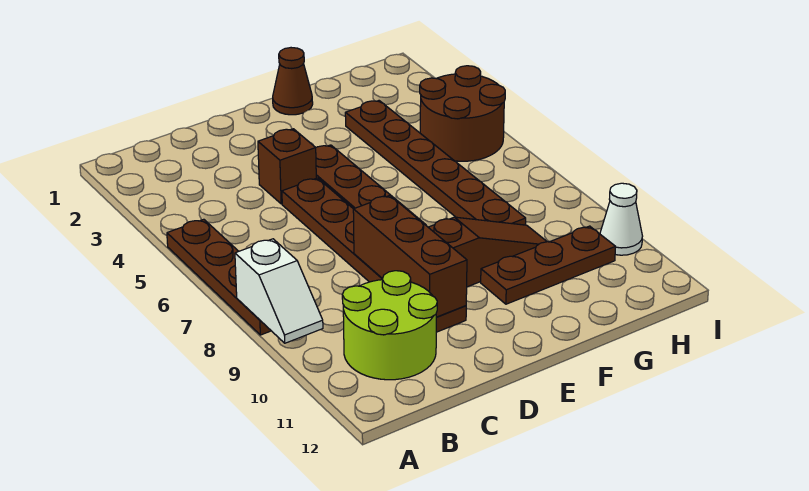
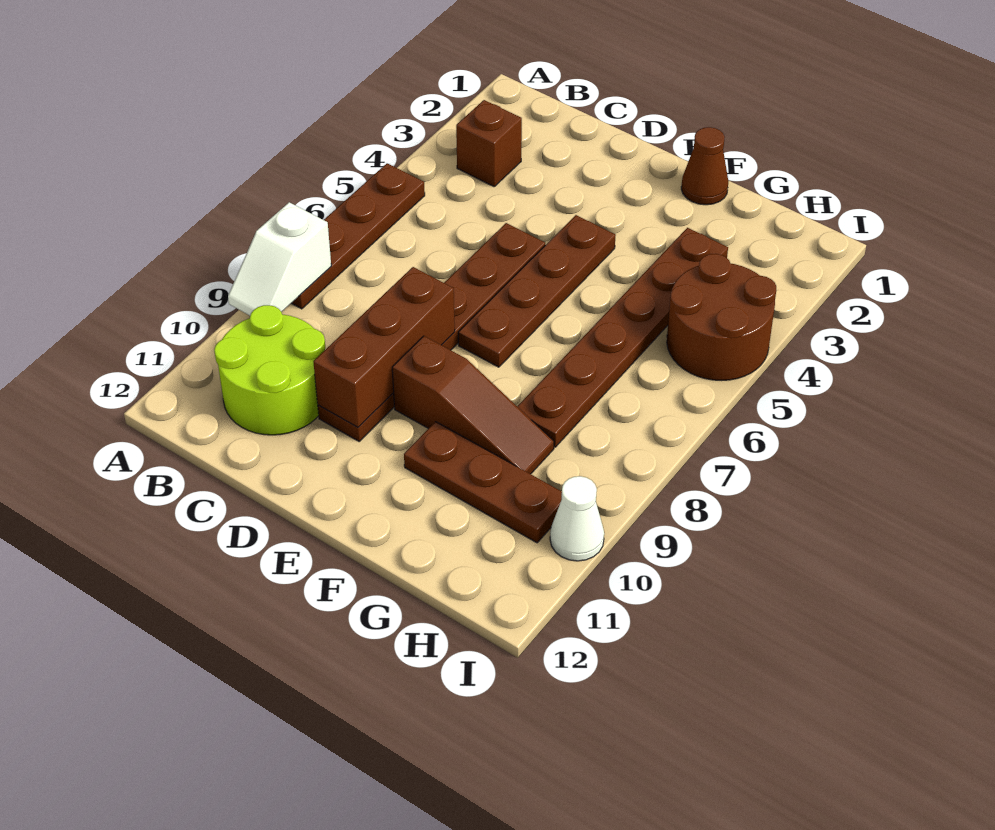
brown 1x1 brick [258,129,316,204] -> brown 1x1 brick moved to [456,100,522,186]

